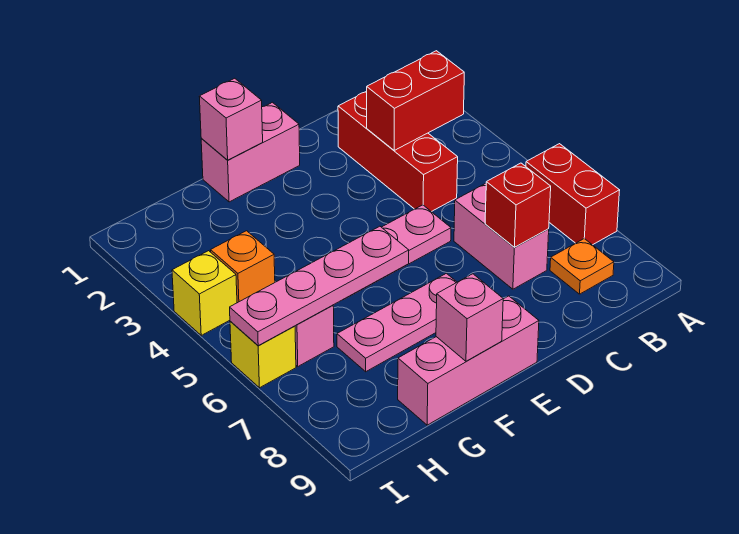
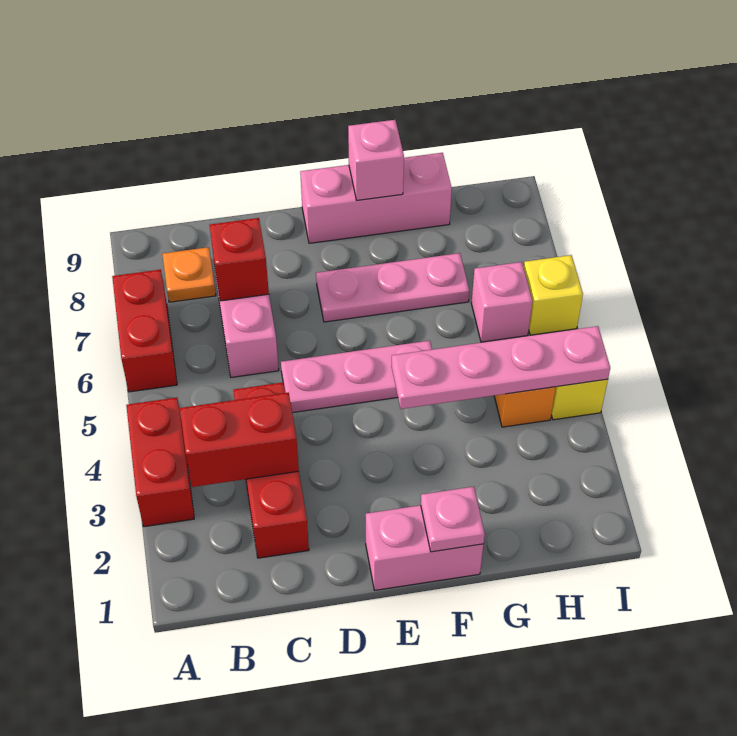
none -> red 1x2 brick [126,398,194,527]
pink 1x1 brick [199,78,263,160] -> pink 1x1 plate [421,487,485,552]
pink 1x4 plate [230,226,409,346] -> pink 1x4 plate moved to [391,326,610,409]

